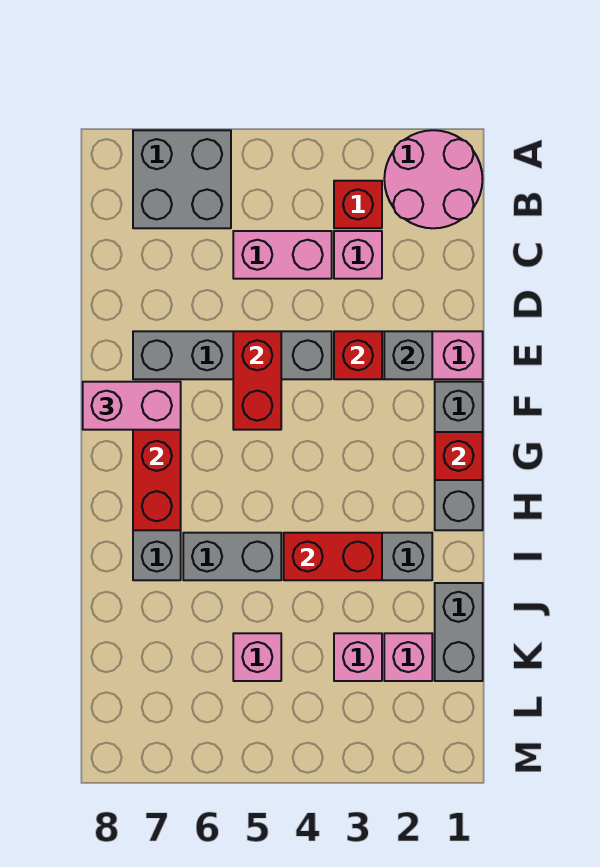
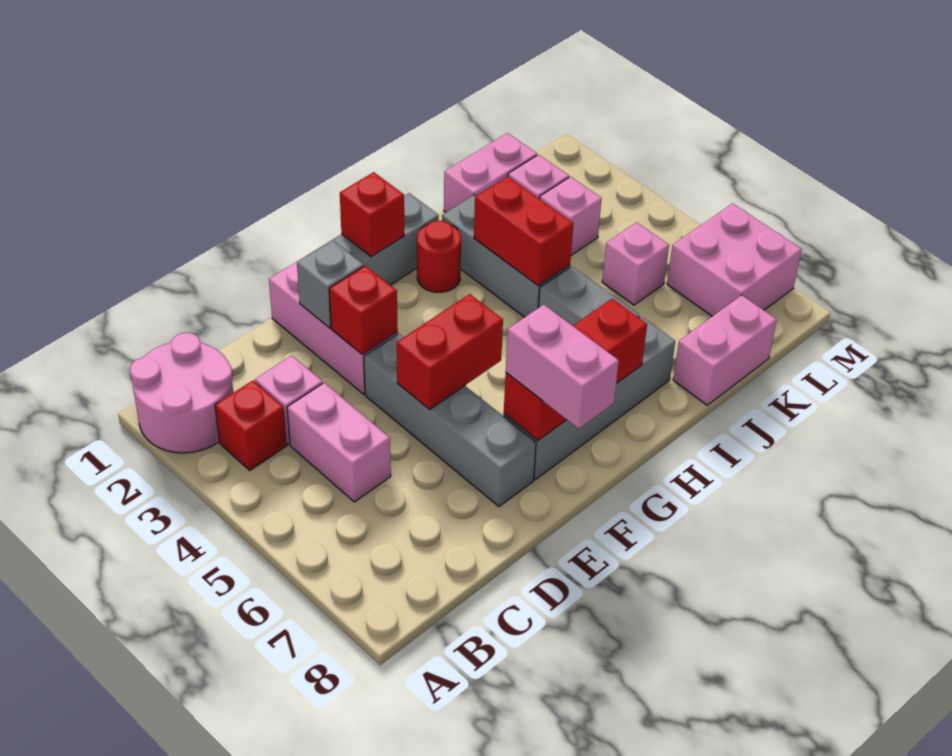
grey 2x2 brick [133,130,231,228] -> none
none -> red 1x1 round brick [417,221,461,292]
grey 1x2 brick [435,583,483,681] -> pink 1x2 brick [444,133,537,212]
none -> pink 1x2 brick [673,295,777,405]
none -> pink 2x2 brick [667,203,801,316]

